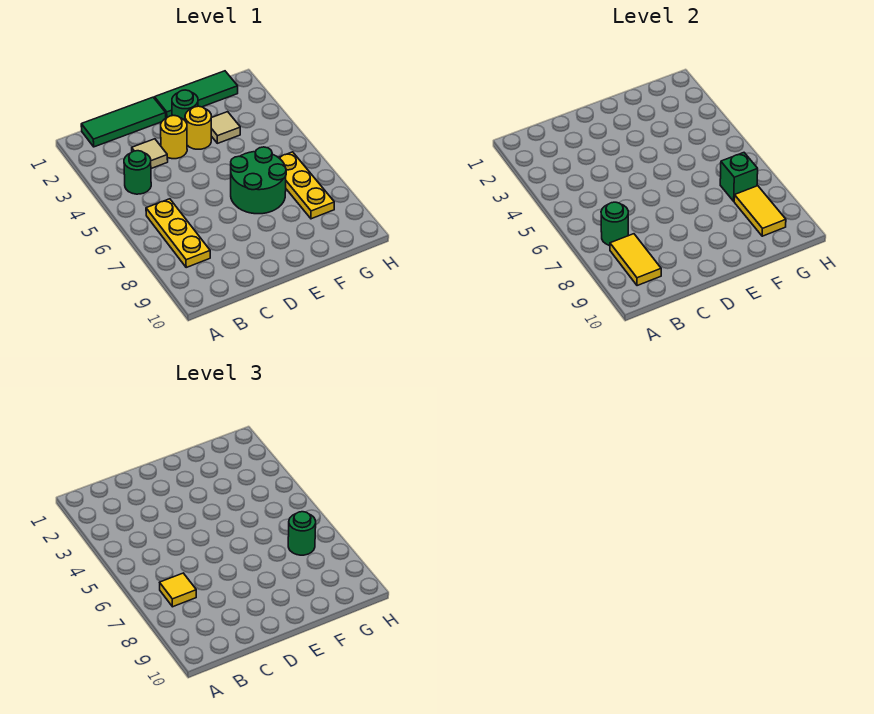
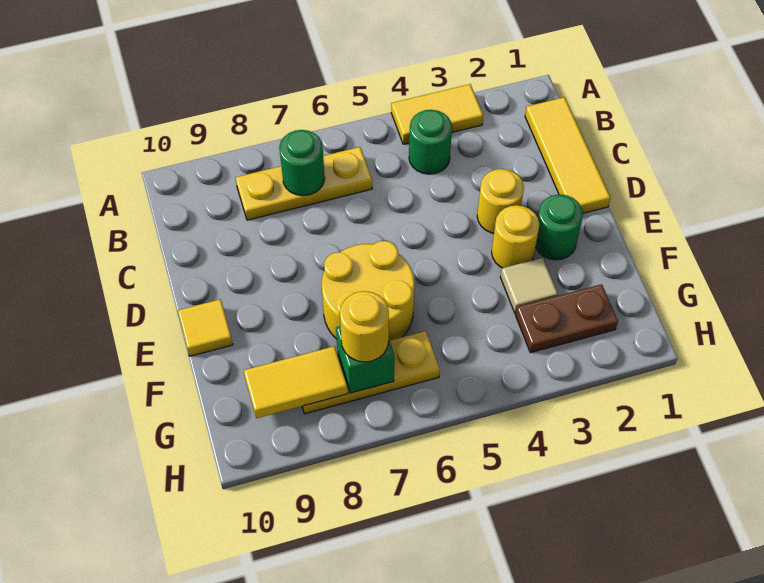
green 1x3 tile [81,97,166,147] -> yellow 1x3 tile [525,97,610,213]
yellow 1x1 tile [160,573,196,607] -> yellow 1x1 tile moved to [178,299,233,356]
yellow 1x2 tile [610,234,661,286] -> yellow 1x2 tile moved to [391,84,483,144]
tan 1x1 tile [132,139,168,168] -> none
green 1x3 tile [154,71,238,118] -> none
green 2x2 round brick [231,147,286,214] -> yellow 2x2 round brick [322,241,414,340]
none -> brown 1x2 plate [515,284,618,353]
green 1x1 round brick [288,512,316,555] -> yellow 1x1 round brick [340,291,389,362]

